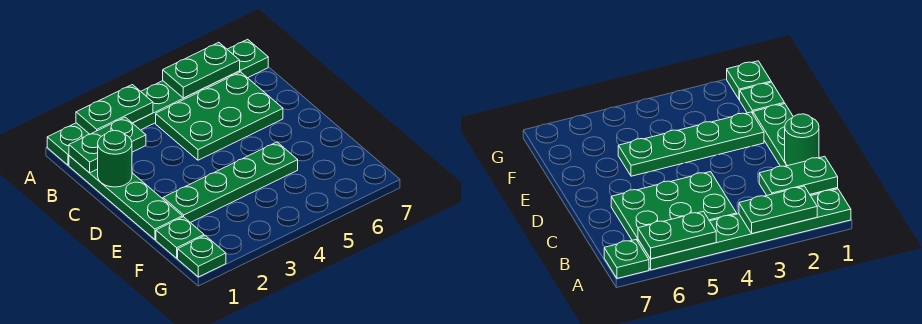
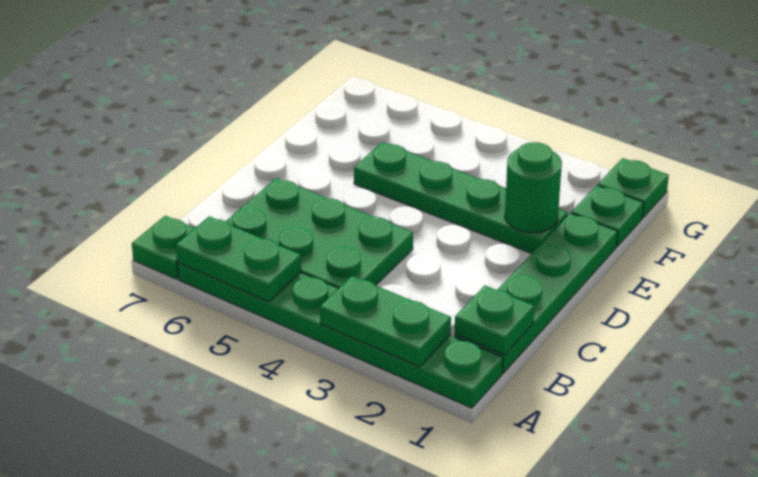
green 1x2 plate [69,117,146,173] -> green 1x1 plate [455,286,534,355]
green 1x1 round brick [98,131,132,187] -> green 1x1 round brick moved to [505,142,562,233]

